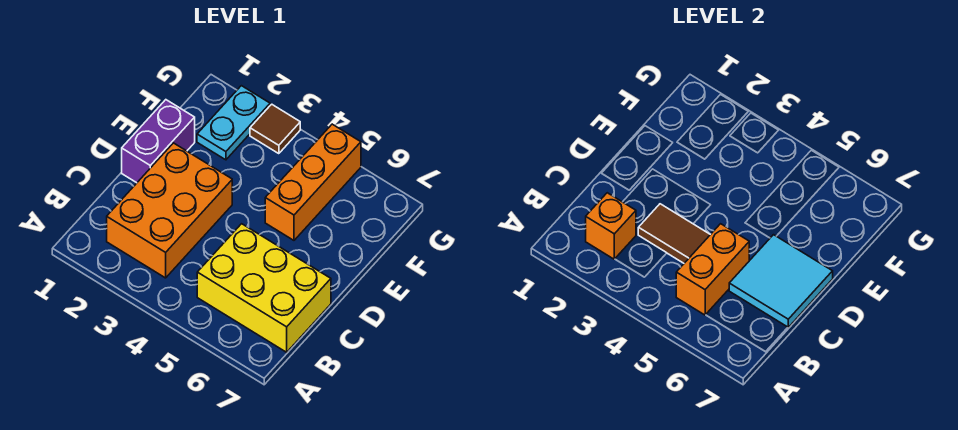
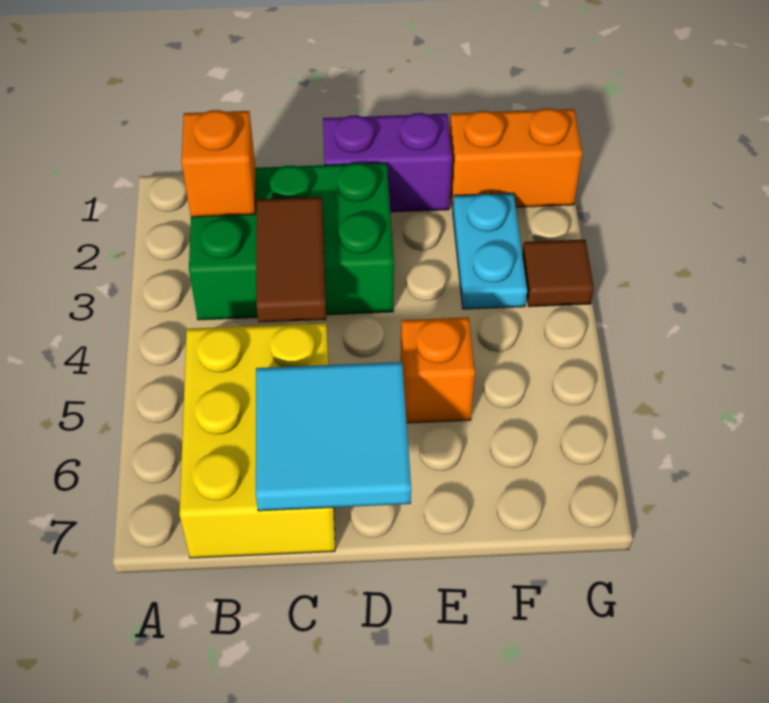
orange 2x3 brick [107,143,232,278] -> green 2x3 brick [189,163,394,320]
orange 1x2 brick [676,224,749,315] -> orange 1x2 brick moved to [449,108,582,209]
orange 1x3 brick [265,124,361,240] -> orange 1x1 brick [401,317,475,423]
cyan 1x2 plate [197,86,270,160] -> cyan 1x2 plate turned to [453,193,527,309]

